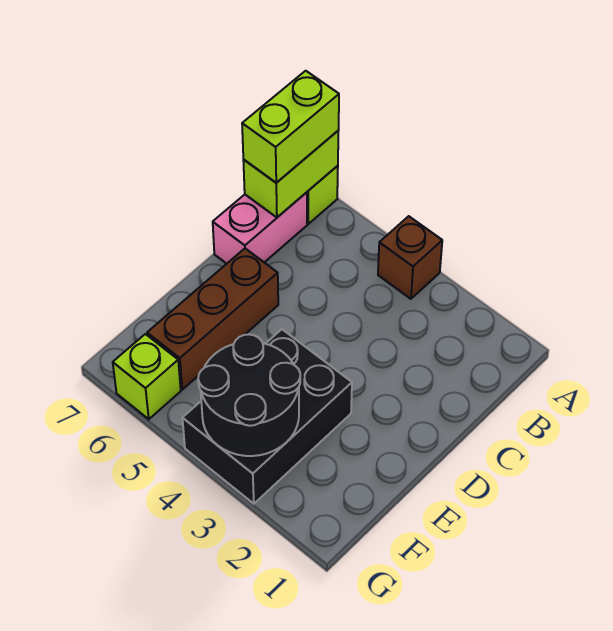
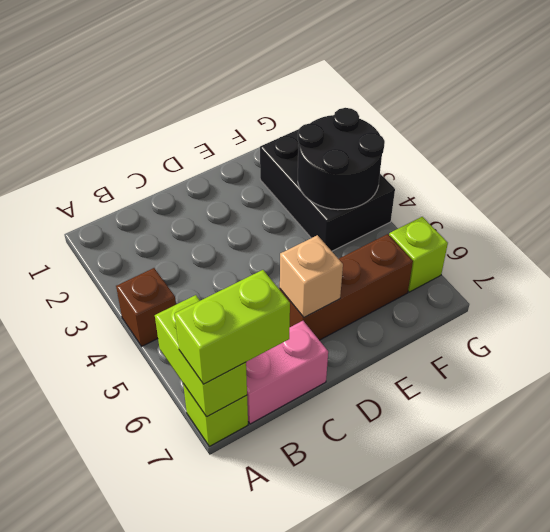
lime 1x2 brick [243,131,338,217] -> lime 1x2 brick turned to [155,295,247,417]
none -> tan 1x1 brick [280,235,343,317]
black 2x3 brick [182,329,352,504] -> black 2x3 brick turned to [260,129,395,251]

